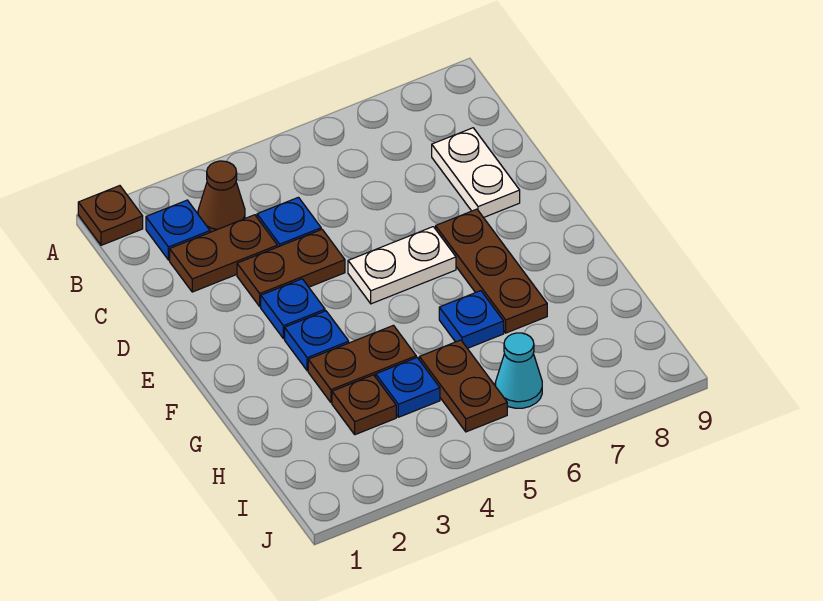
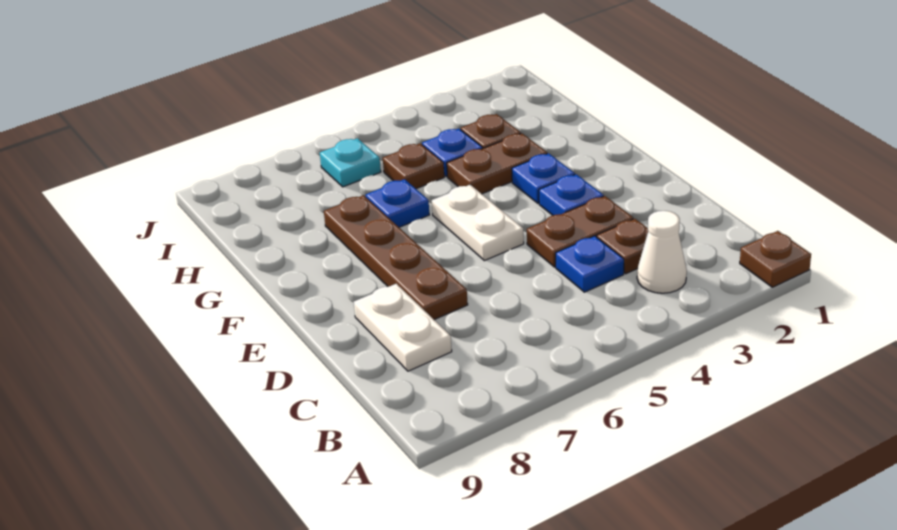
blue 1x1 plate [146,200,210,260] -> none
brown 1x1 cone [198,161,245,232] -> white 1x1 cone [637,211,687,293]
brown 1x2 plate [170,215,277,292] -> brown 1x1 plate [597,219,648,274]
white 1x2 plate [348,227,456,304] -> white 1x2 plate turned to [432,185,524,261]
brown 1x3 plate [436,209,547,333] -> brown 1x4 plate [324,195,468,320]
brown 1x2 plate [419,340,507,432] -> brown 1x1 plate [383,143,444,189]
cyan 1x1 cone [495,333,542,408] -> cyan 1x1 plate [320,138,381,187]

